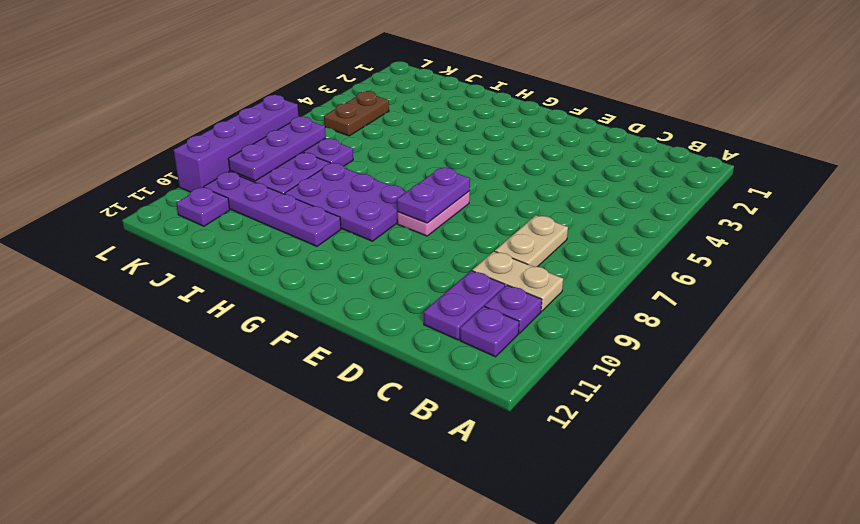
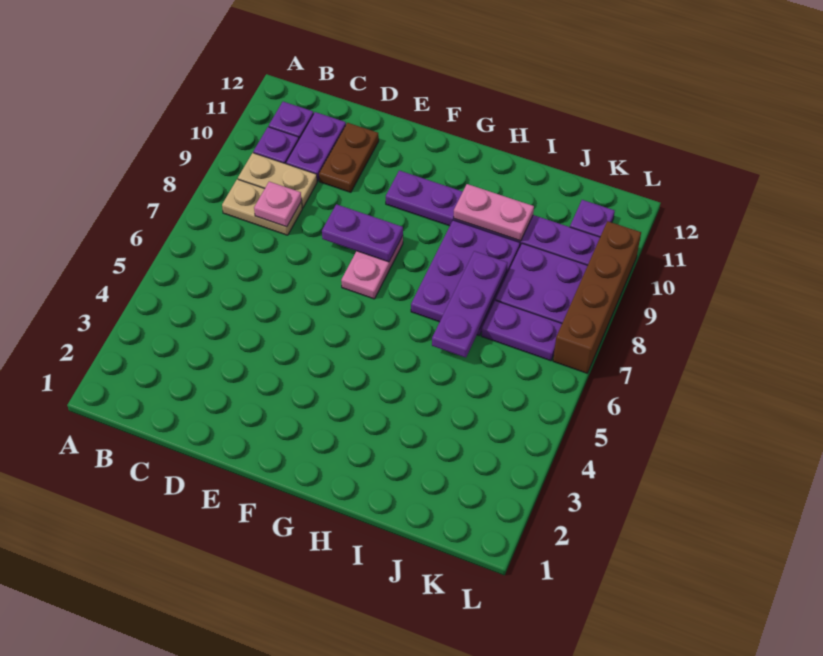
tan 1x2 plate [495,215,568,267] -> tan 1x2 plate turned to [222,179,302,235]
none -> pink 1x1 plate [254,182,302,227]
purple 1x2 plate [397,168,470,223] -> purple 1x2 plate turned to [322,204,403,262]
purple 2x3 plate [285,163,407,241] -> purple 2x3 plate turned to [411,220,520,336]
purple 1x4 plate [204,172,341,246] -> purple 1x6 plate [386,170,600,265]
none -> pink 1x2 plate [454,184,534,241]
brown 1x2 plate [324,91,389,136] -> brown 1x2 plate moved to [319,123,379,192]
purple 1x3 plate [228,116,326,181] -> purple 1x3 plate moved to [432,251,508,358]
purple 1x4 brick [174,95,299,192] -> brown 1x4 brick [553,221,641,373]

